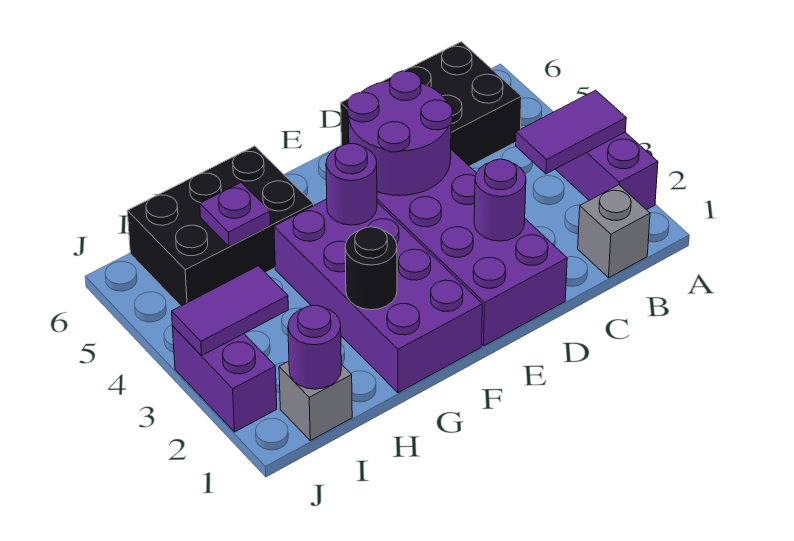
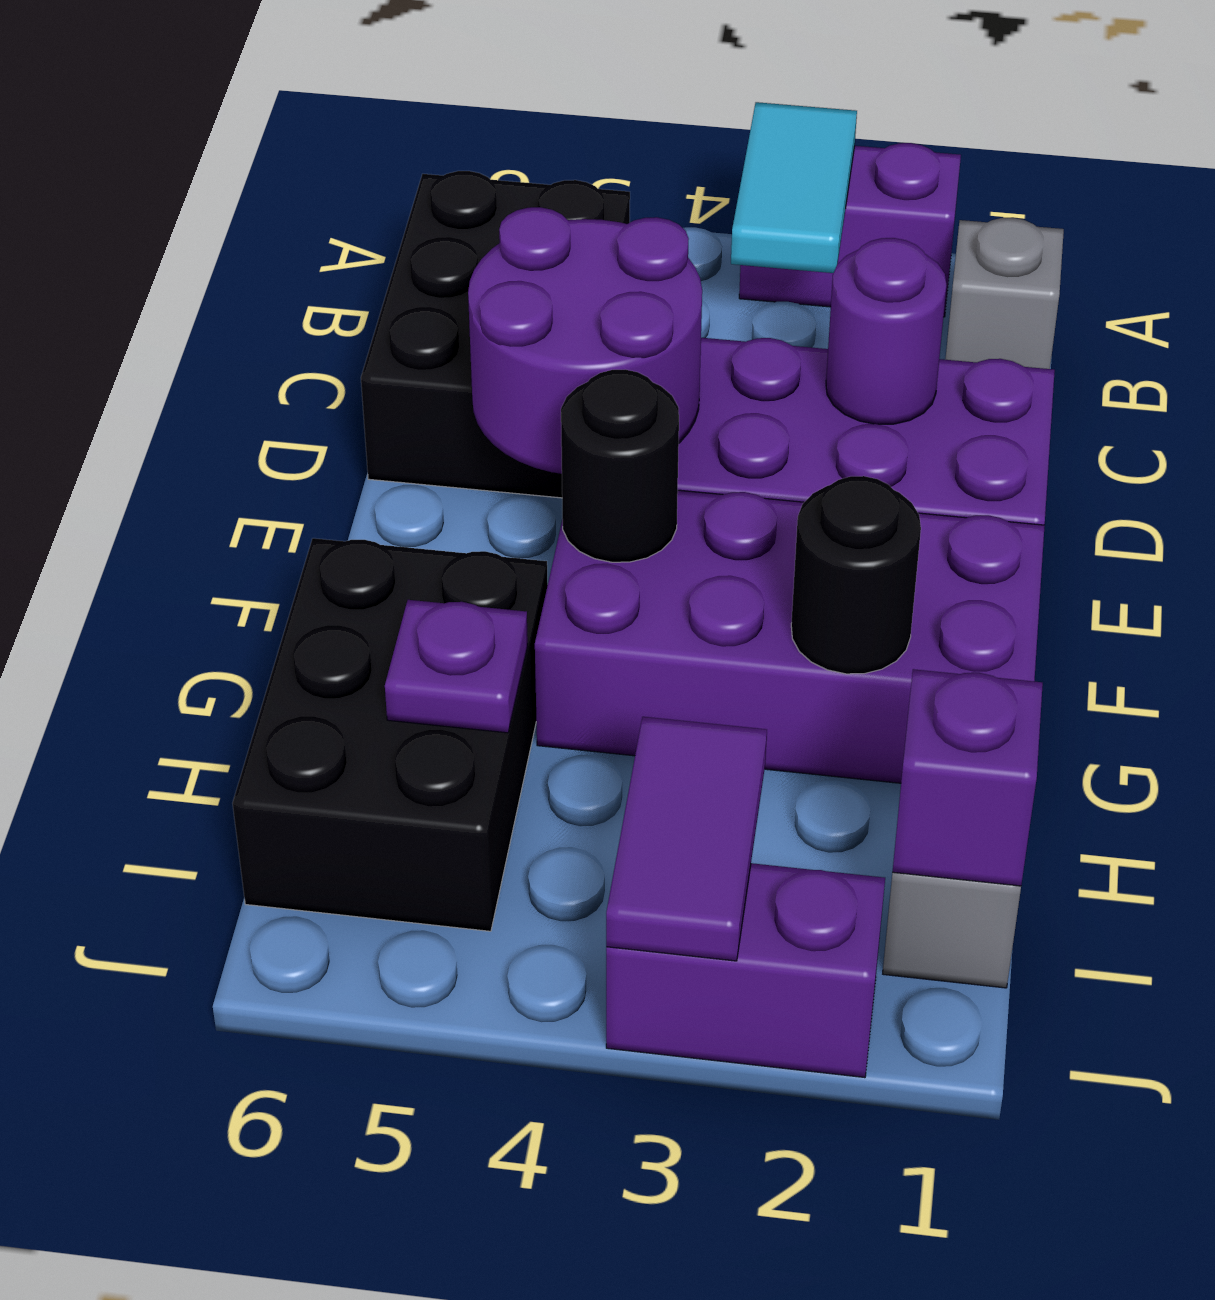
purple 1x2 tile [516,90,626,174] -> cyan 1x2 tile [731,102,857,273]
purple 1x1 round brick [326,144,377,225] -> black 1x1 round brick [561,370,679,562]
purple 1x1 round brick [288,305,341,389] -> purple 1x1 brick [893,669,1043,886]

